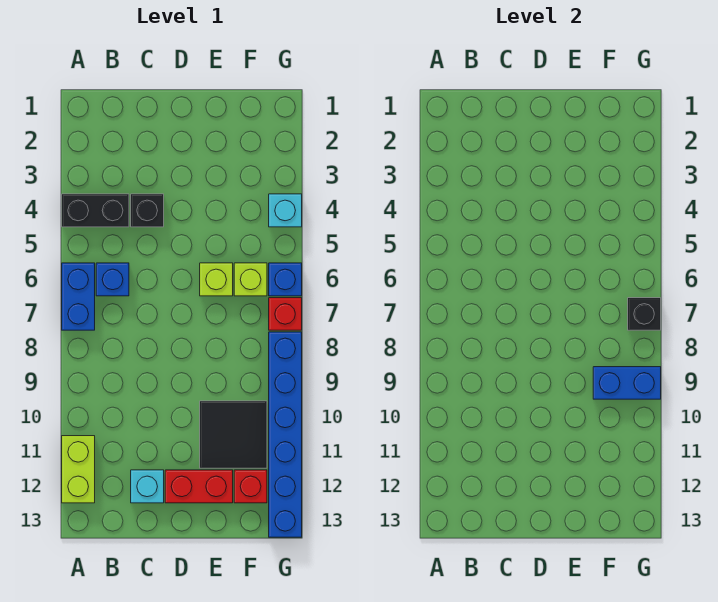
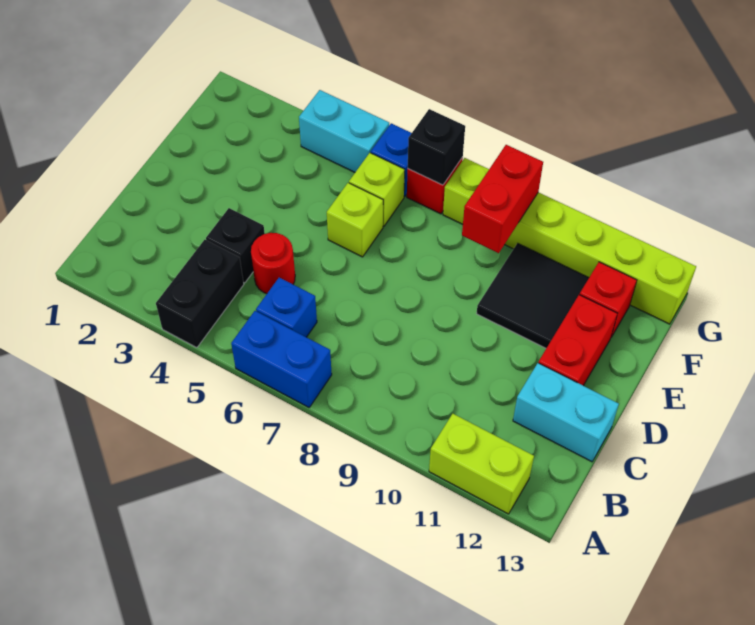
none -> red 1x1 round brick [251,233,295,294]
cyan 1x1 brick [131,470,164,503] -> cyan 1x2 brick [513,363,619,462]
blue 1x2 brick [593,367,661,399] -> red 1x2 brick [462,145,543,253]
cyan 1x1 brick [269,194,302,227] -> cyan 1x2 brick [299,90,389,172]
blue 1x6 brick [269,332,302,537] -> lime 1x6 brick [443,158,696,324]

